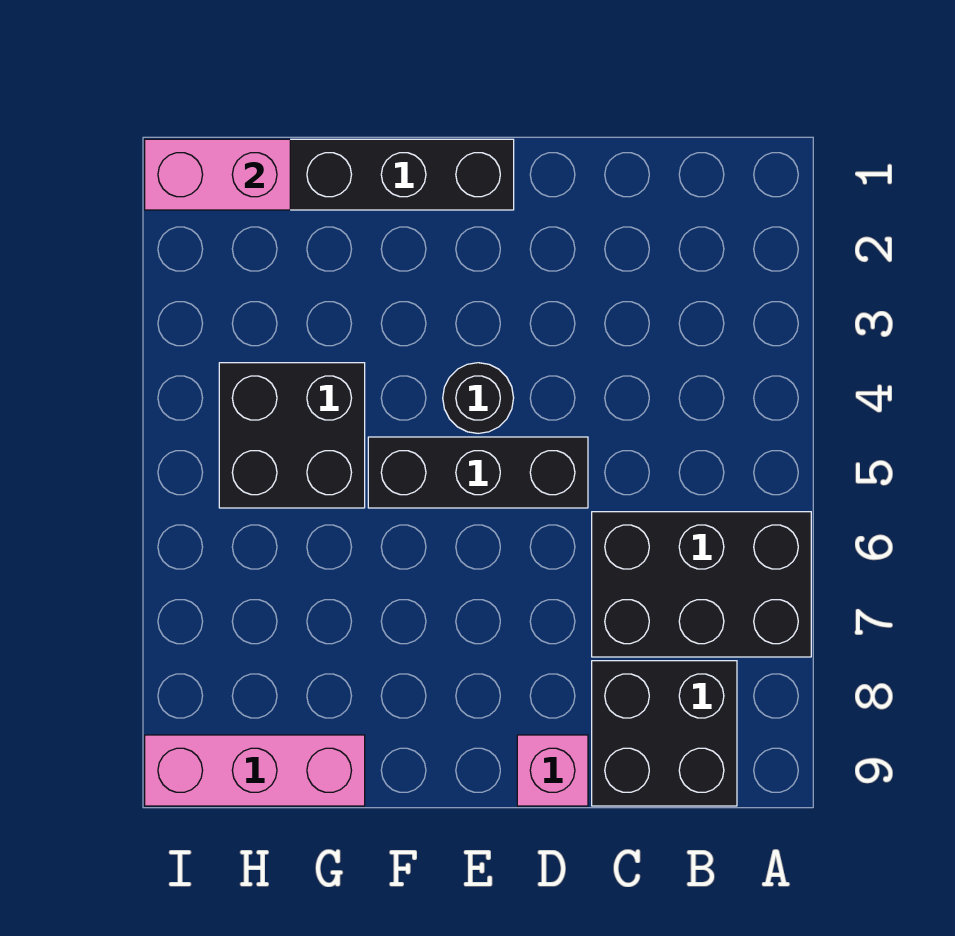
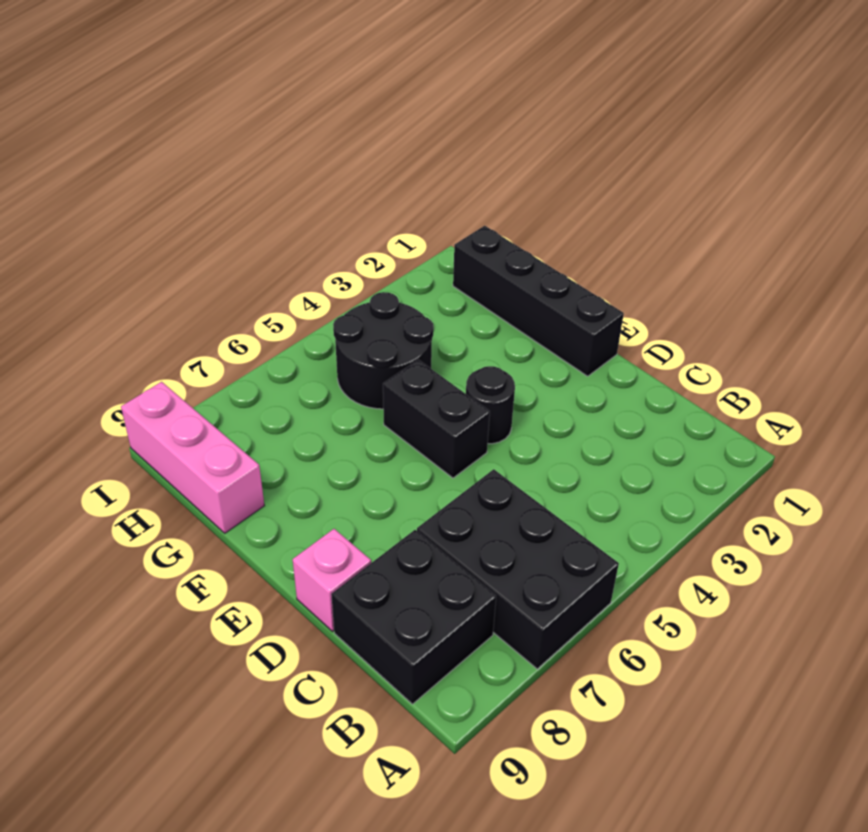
black 1x3 brick [368,437,588,508] -> black 1x2 brick [383,360,490,478]
black 2x2 brick [219,363,365,508] -> black 2x2 round brick [333,292,434,409]
pink 1x2 brick [145,139,290,210] -> none

